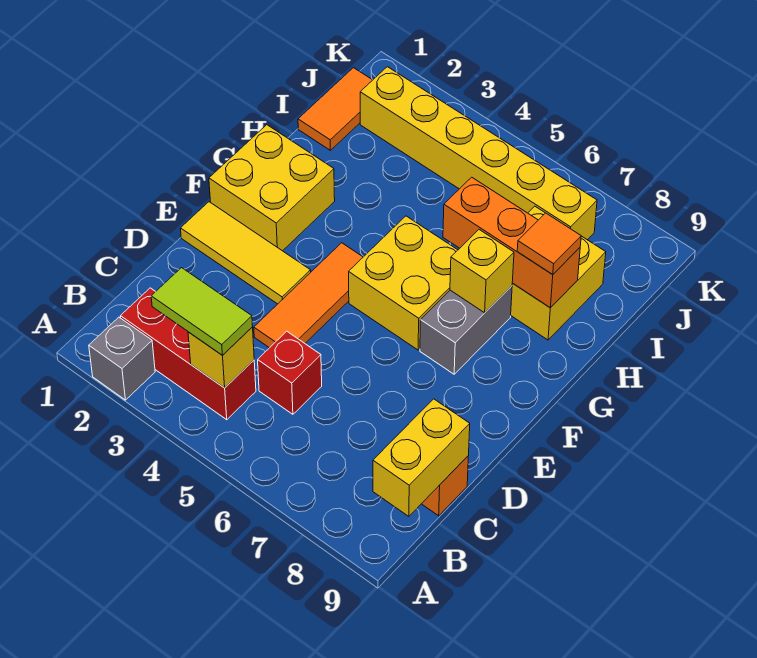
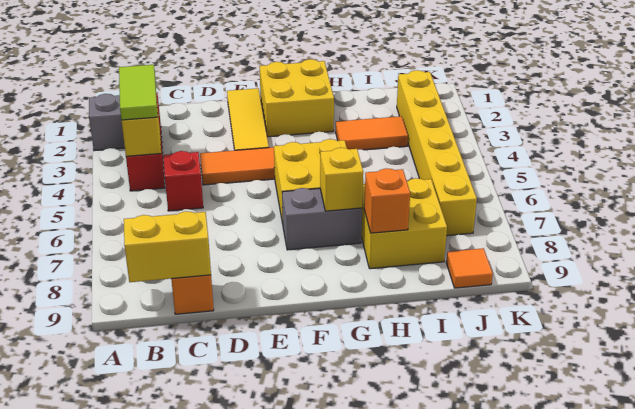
orange 1x3 brick [443,177,580,308] -> orange 1x1 brick [364,168,410,233]
orange 1x1 tile [517,213,581,275] -> orange 1x1 tile moved to [446,248,493,288]
orange 1x2 tile [298,68,372,150] -> orange 1x2 tile moved to [336,116,408,150]

